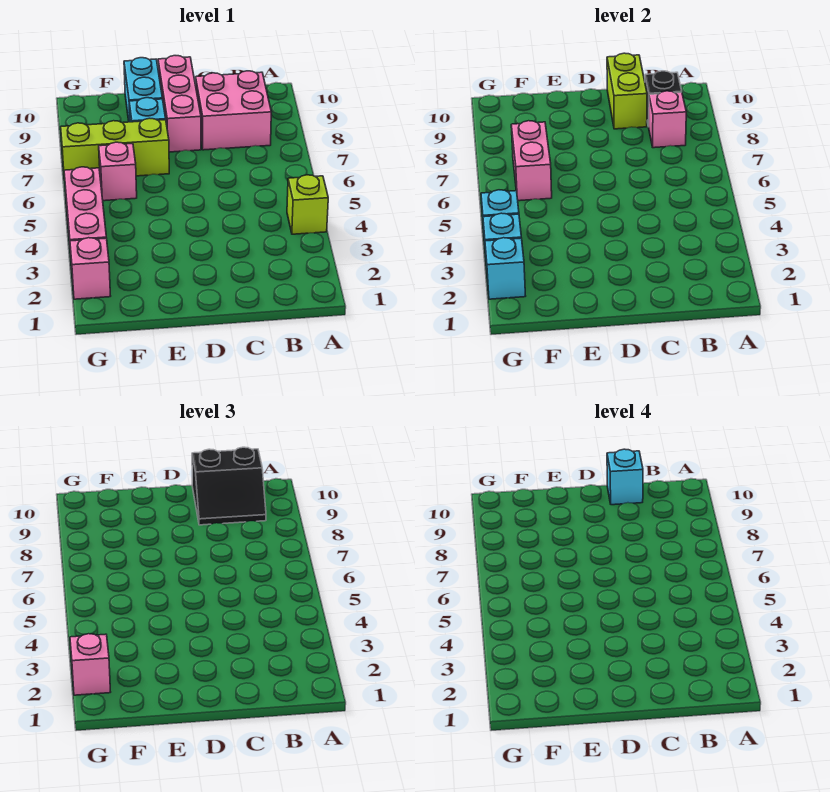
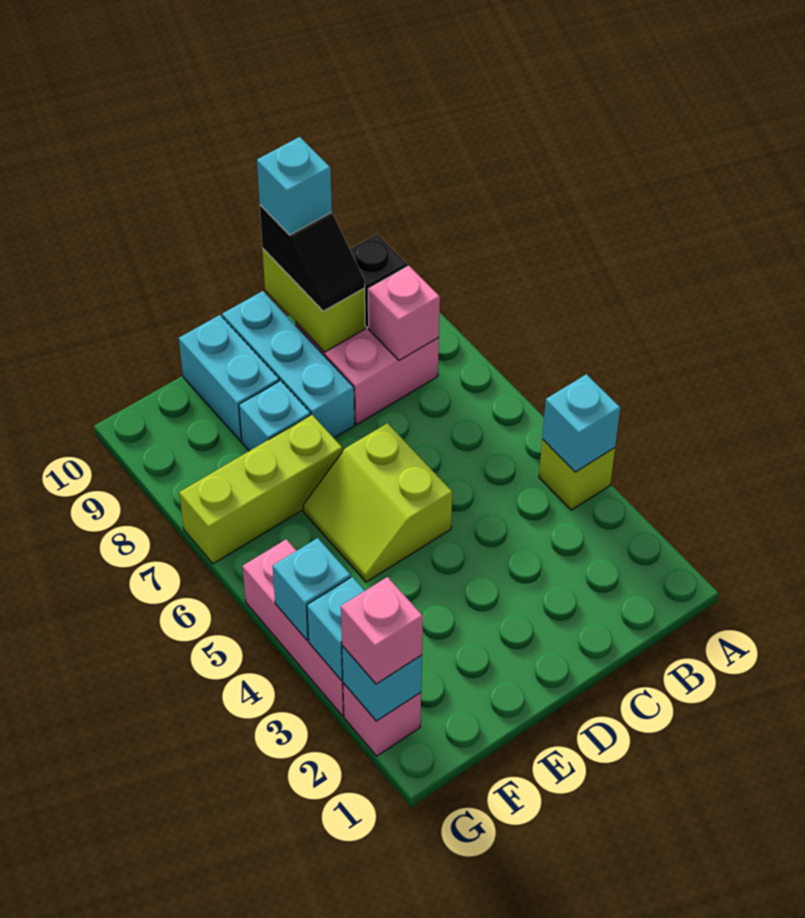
none -> cyan 1x1 brick [542,374,620,472]
black 2x2 slope [192,447,266,525] -> black 1x2 slope [260,205,365,311]
none -> lime 2x2 slope [303,423,452,582]
pink 1x3 brick [158,56,201,152] -> cyan 1x3 brick [222,291,355,438]
pink 1x1 brick [99,142,137,201] -> none
pink 1x2 brick [511,121,552,201] -> none

